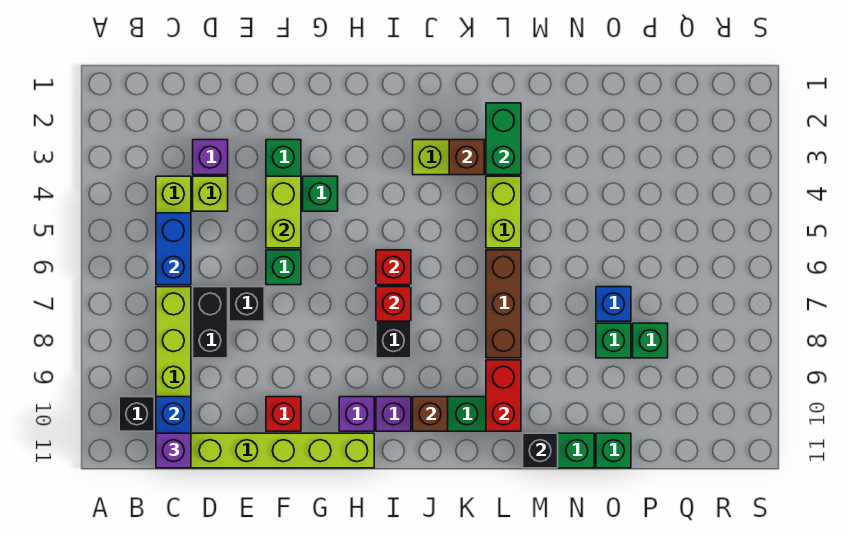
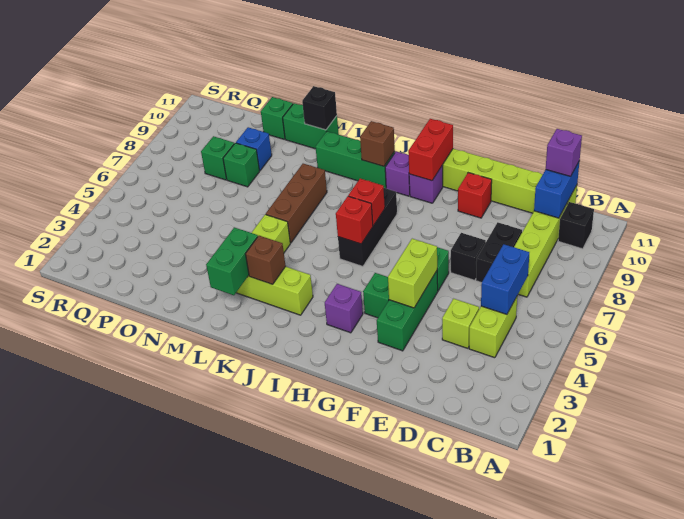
purple 1x1 brick [193,140,228,175] -> purple 1x1 brick moved to [325,284,363,333]
red 1x2 brick [486,360,521,431] -> red 1x2 brick moved to [408,119,453,181]
blue 1x1 brick [596,287,631,321] -> blue 1x1 brick moved to [236,127,272,171]

